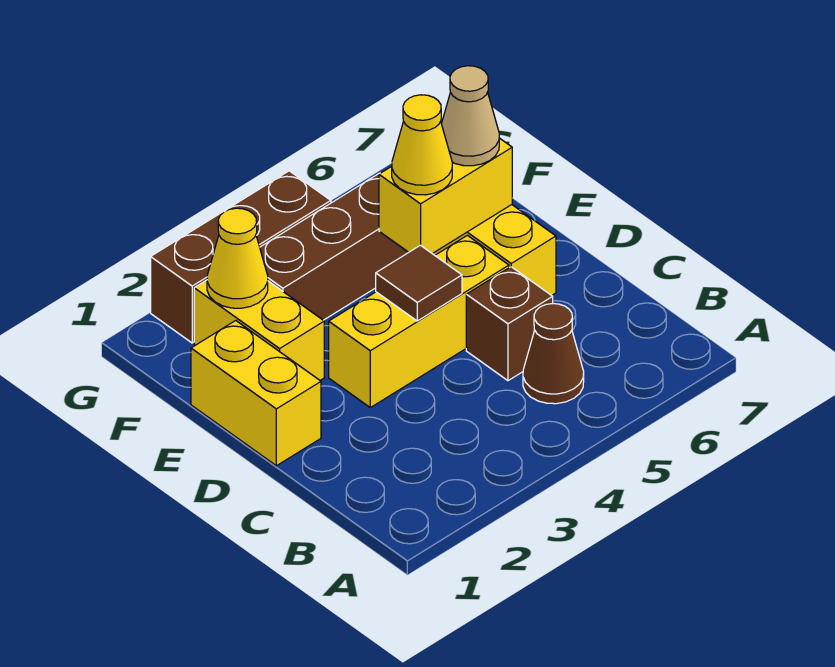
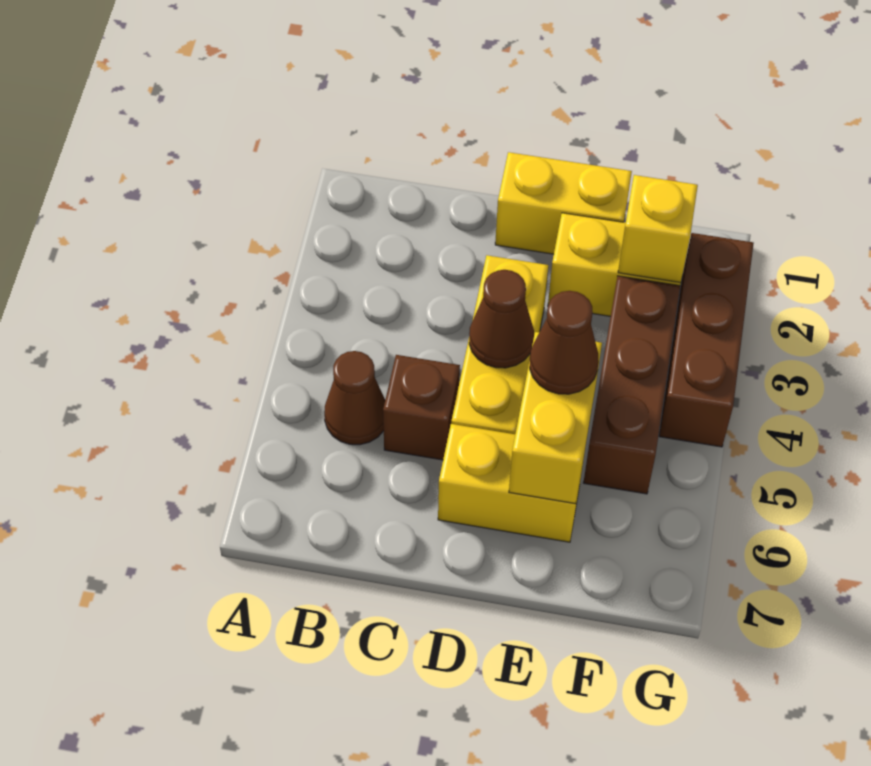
brown 1x1 tile [376,245,462,321] -> brown 1x1 cone [469,270,534,368]
yellow 1x1 cone [392,95,452,195] -> brown 1x1 cone [530,291,599,394]
tan 1x1 cone [441,66,499,166] -> none
yellow 1x1 cone [207,208,268,308] -> yellow 1x1 brick [618,175,698,283]

